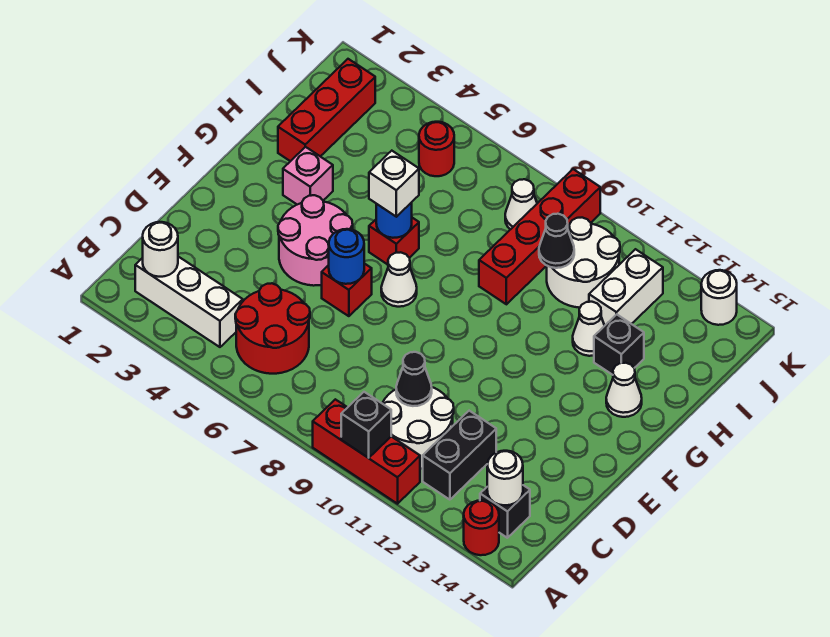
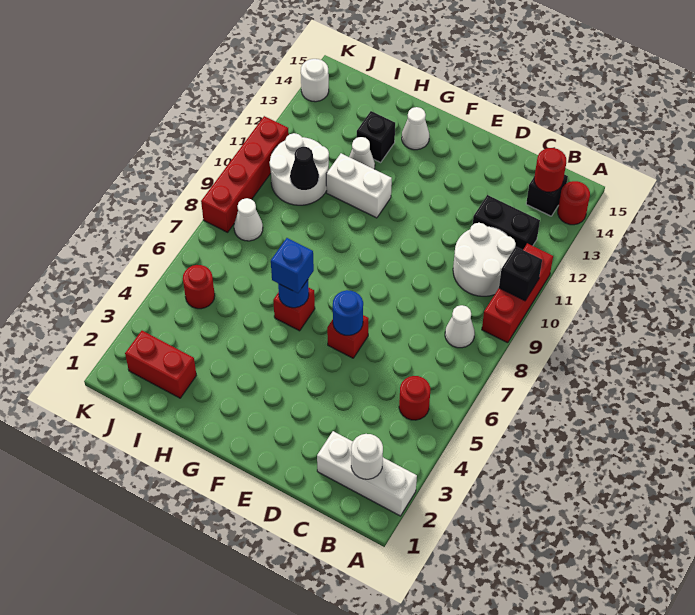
white 1x3 brick [135,257,243,347] -> white 1x3 brick turned to [317,431,417,516]
red 2x2 round brick [235,283,310,374] -> red 1x1 round brick [399,376,430,420]
white 1x1 round brick [487,451,523,505] -> red 1x1 round brick [534,148,566,192]
black 1x1 cone [396,352,432,406] -> none
pink 2x2 round brick [278,195,353,286] -> none
white 1x1 cone [381,252,417,307] -> white 1x1 cone moved to [445,305,475,348]
pink 1x1 brick [283,147,333,205] -> none
white 1x1 brick [369,151,419,217] -> blue 1x1 brick [271,238,314,293]
red 1x3 brick [278,59,375,161] -> red 1x2 brick [125,331,196,398]
red 1x4 brick [479,169,600,304] -> red 1x4 brick turned to [201,116,289,232]
white 1x2 brick [589,249,663,325] -> white 1x2 brick moved to [326,153,392,218]

